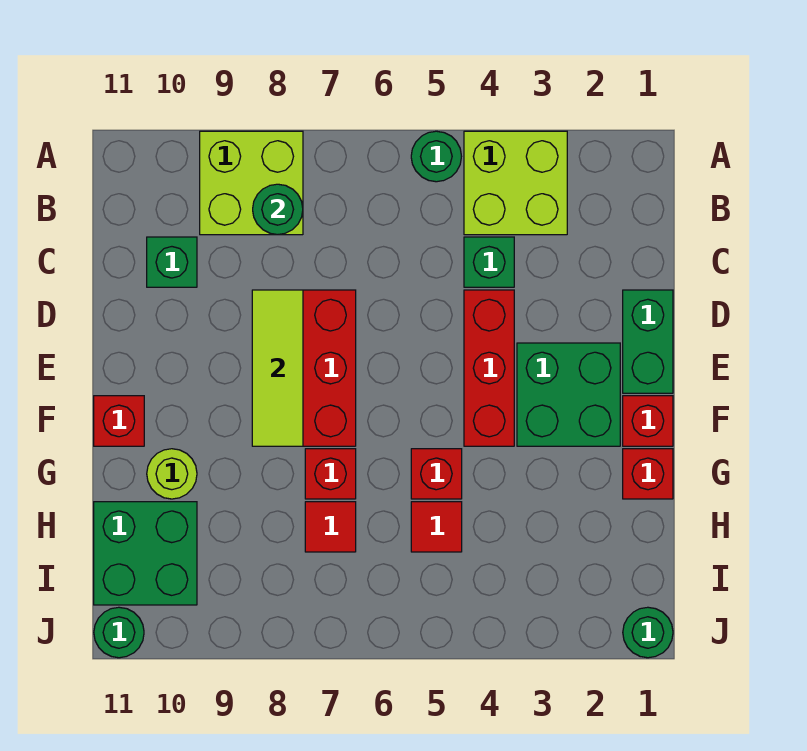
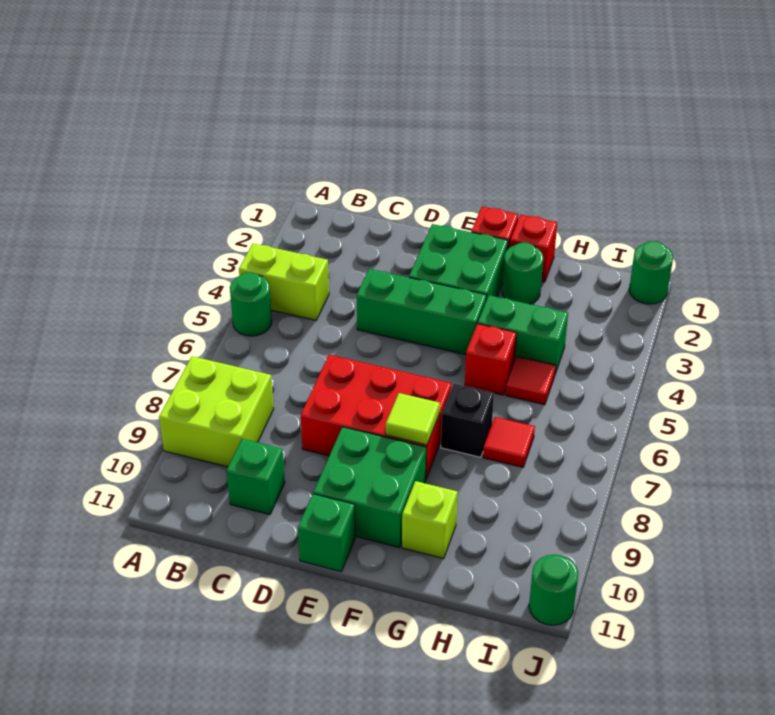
lime 2x2 brick [464,131,567,235] -> lime 1x2 brick [239,243,329,320]
green 1x1 round brick [253,184,303,235] -> green 1x1 round brick moved to [502,243,543,304]
green 1x1 brick [464,237,514,287] -> green 1x1 brick moved to [298,494,355,572]
green 1x2 brick [623,290,673,393] -> green 1x2 brick moved to [478,295,568,374]
red 1x3 brick [464,290,514,446] -> green 1x3 brick [357,269,487,355]
lime 1x3 tile [252,290,303,446] -> lime 1x1 tile [386,393,440,445]
red 1x1 brick [94,396,144,446] -> none
red 1x1 brick [305,449,356,499] -> black 1x1 brick [441,384,494,457]
lime 1x1 round brick [147,449,197,499] -> lime 1x1 brick [402,481,458,559]
green 2x2 brick [94,502,197,605] -> green 2x2 brick moved to [313,427,426,547]

